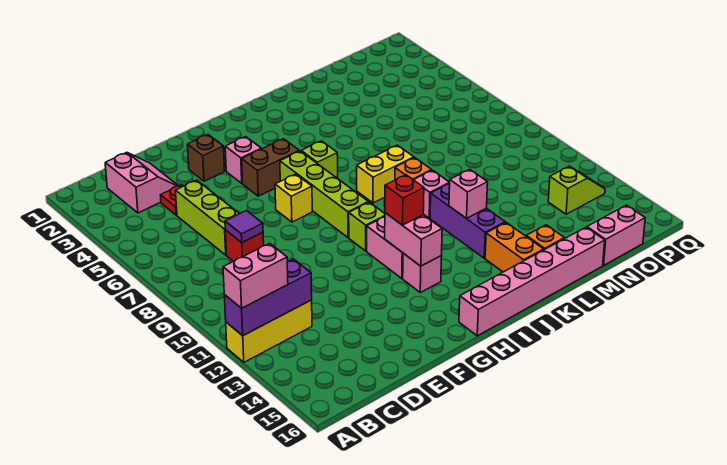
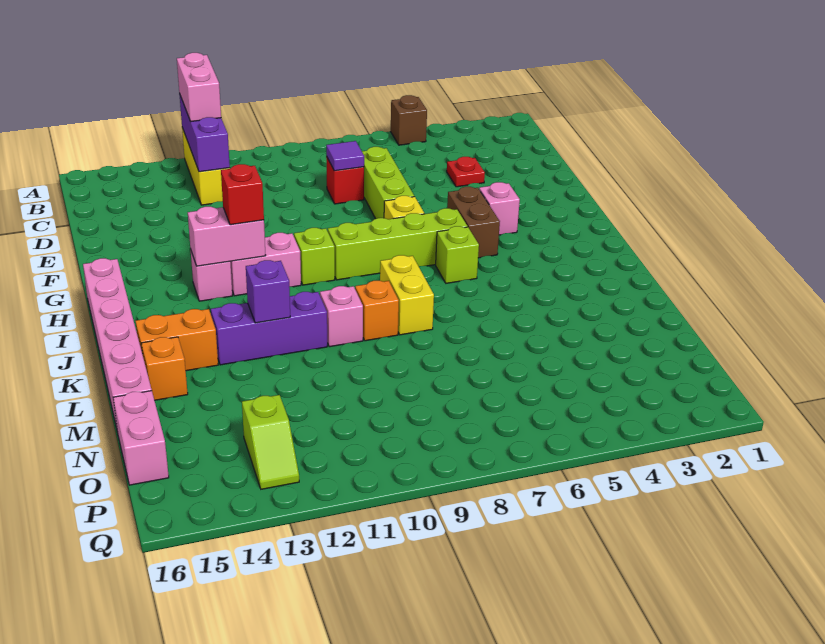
pink 2x2 slope [105,153,178,213] -> none
lime 1x3 brick [176,180,239,255] -> lime 1x3 brick turned to [362,147,414,219]
brown 1x1 brick [187,135,225,181] -> brown 1x1 brick moved to [391,95,427,145]
pink 1x1 brick [449,169,488,219] -> purple 1x1 brick [246,260,290,323]

